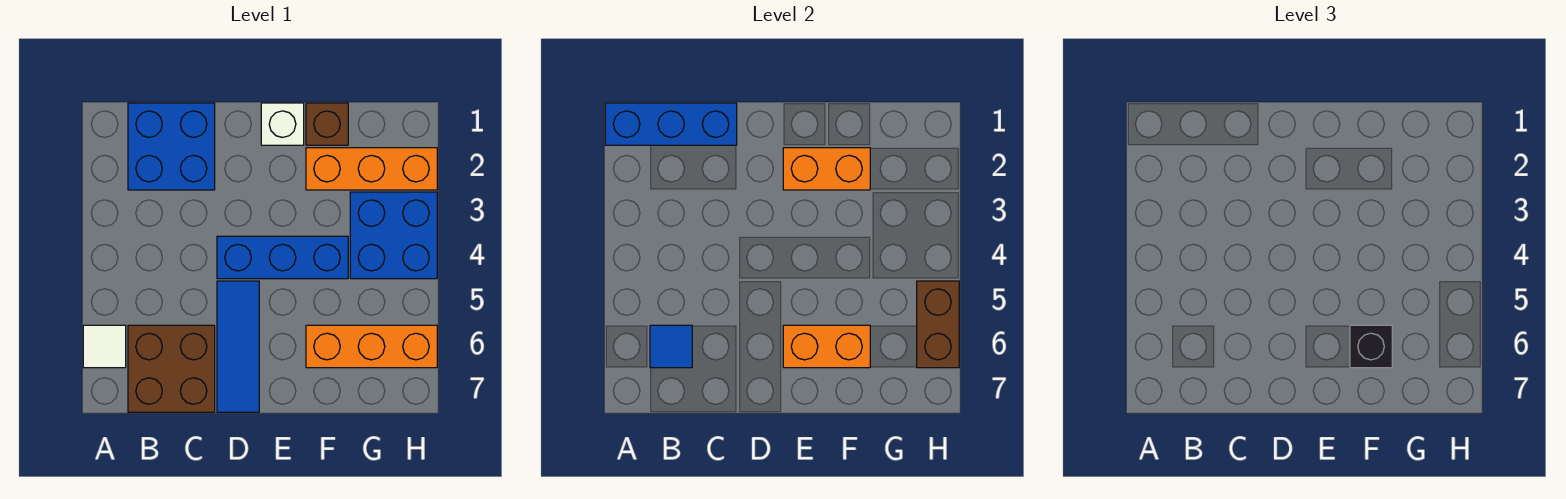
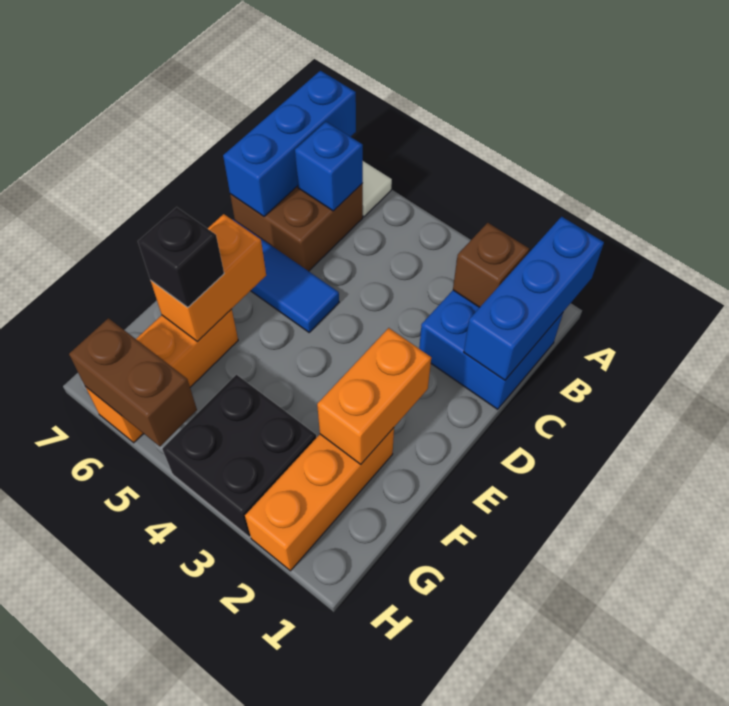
blue 1x1 tile [650,325,692,368] -> blue 1x1 brick [295,122,363,211]
blue 1x3 brick [217,236,348,279] -> blue 1x3 brick moved to [223,71,356,217]
white 1x1 brick [261,103,304,145] -> none
brown 1x1 brick [306,103,348,145] -> brown 1x1 brick moved to [453,223,529,307]
blue 2x2 brick [350,192,437,279] -> black 2x2 brick [162,375,316,537]

